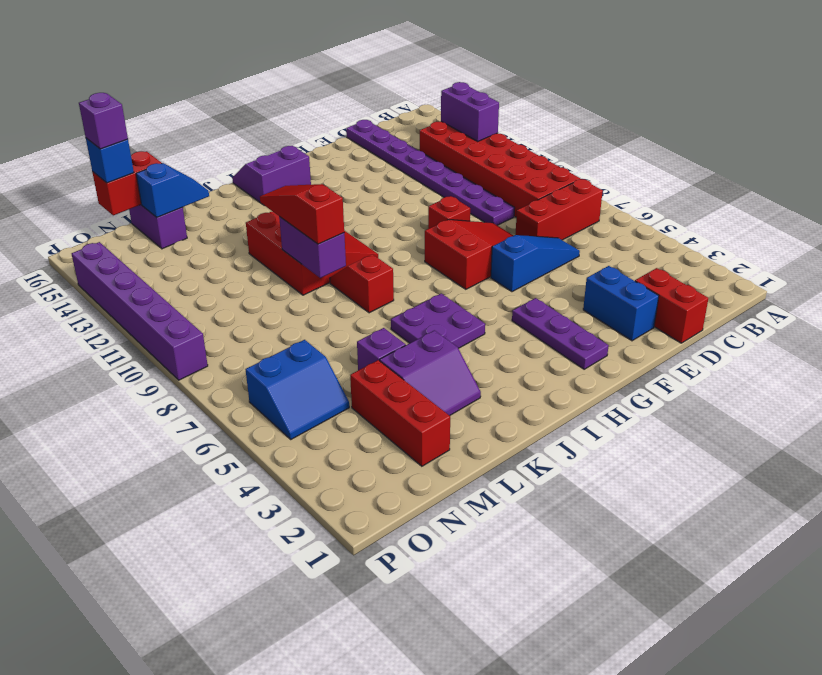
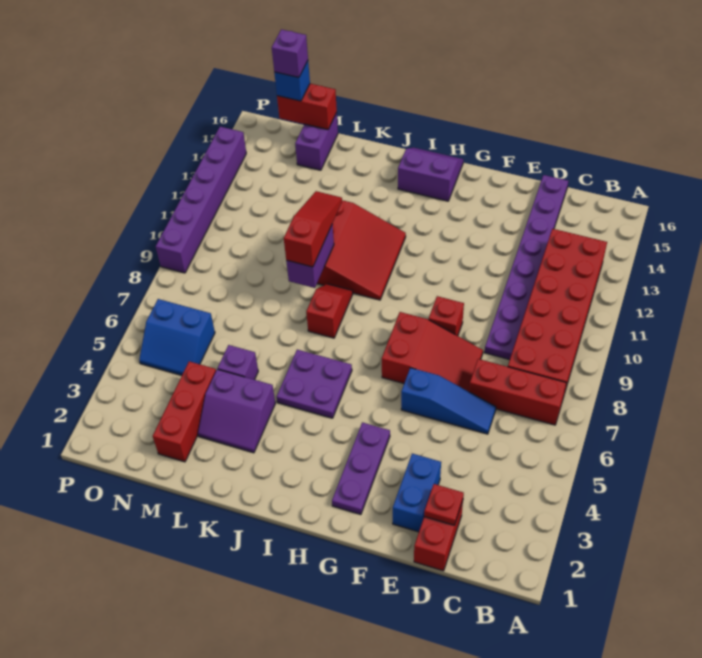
purple 1x2 brick [441,82,499,141] -> none
none -> red 1x1 plate [424,484,464,525]
blue 1x2 slope [136,163,209,217] -> none

